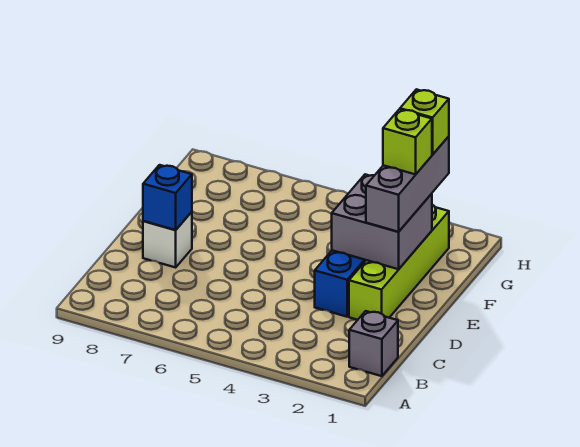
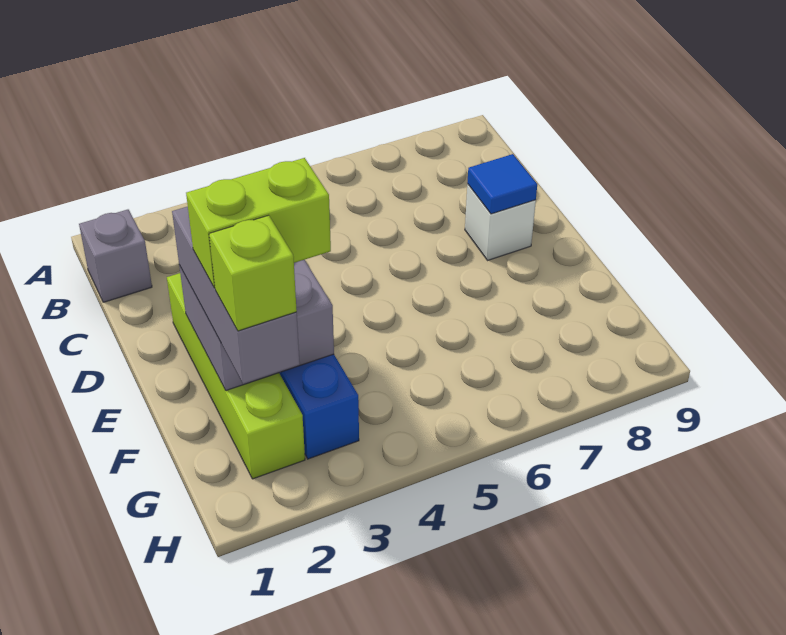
blue 1x1 brick [143,165,192,230] -> blue 1x1 tile [467,154,537,214]
lime 1x1 brick [383,109,432,174] -> lime 1x2 brick [186,158,331,288]

